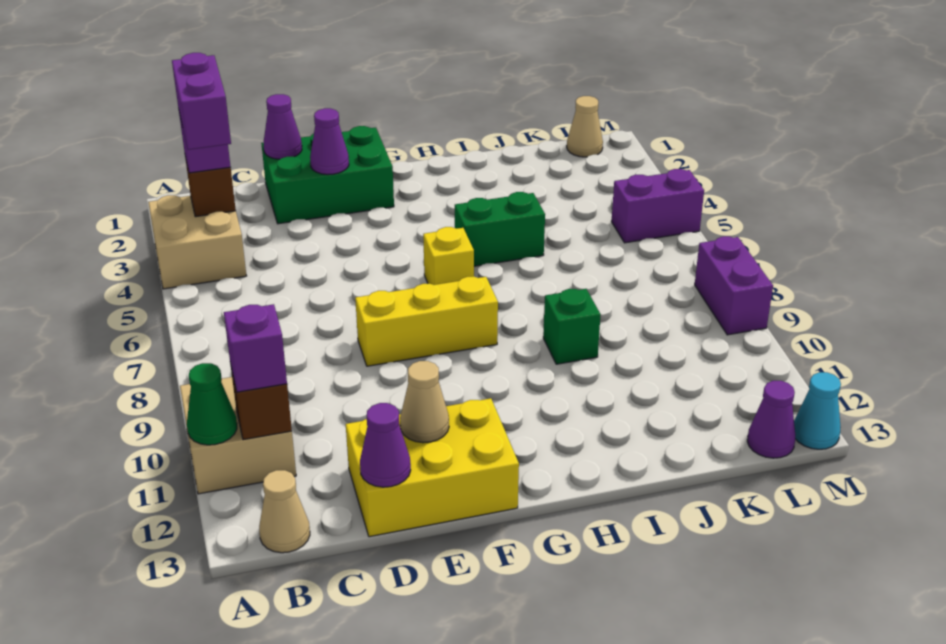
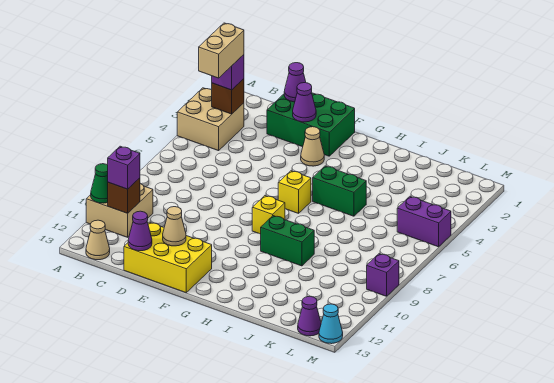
purple 1x2 brick [172,53,231,150] -> tan 1x2 brick [199,23,244,78]
yellow 1x3 brick [355,277,498,366] -> yellow 1x1 brick [252,196,285,234]
green 1x1 brick [543,289,601,364] -> green 1x2 brick [261,216,314,266]
tan 1x1 cone [567,96,603,157] -> tan 1x1 cone moved to [301,127,324,166]
purple 1x2 brick [695,236,773,335] -> purple 1x1 brick [367,254,399,296]

